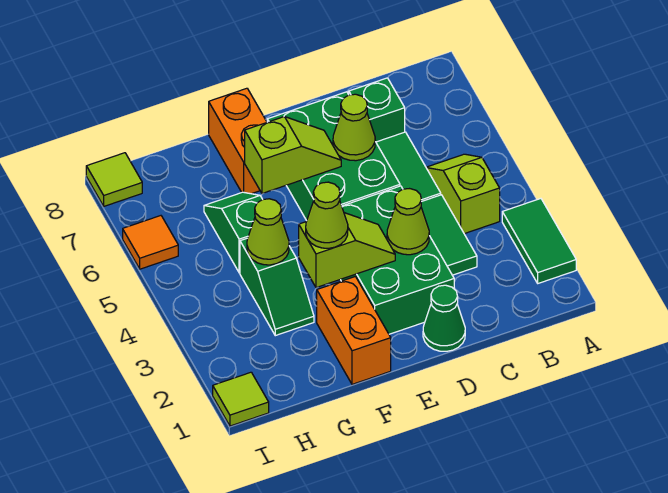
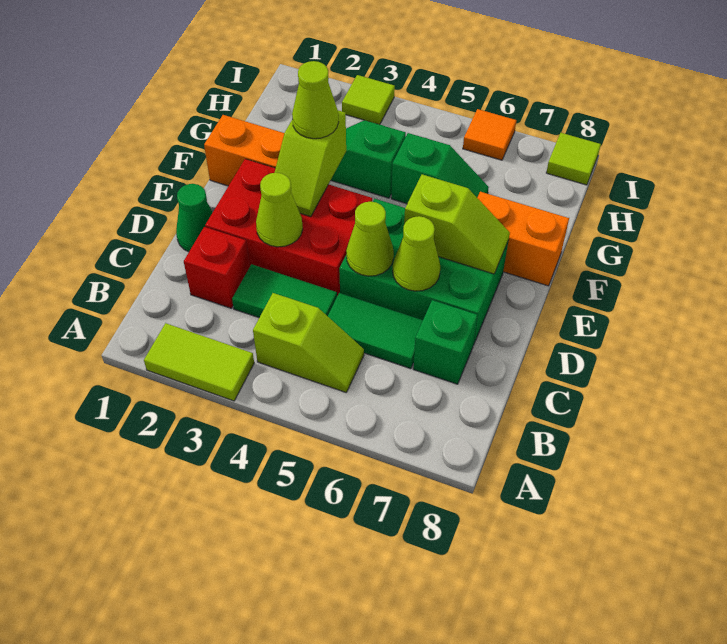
green 1x2 tile [502,199,576,283] -> lime 1x2 tile [144,323,254,401]
none -> red 1x1 brick [184,227,250,308]
green 2x3 brick [341,186,454,334] -> red 2x3 brick [205,159,372,296]
lime 1x2 slope [245,117,341,193] -> lime 1x2 slope turned to [404,174,510,274]
lime 1x1 cone [247,199,289,265] -> lime 1x1 cone moved to [346,202,394,276]
lime 1x1 tile [213,372,269,426] -> lime 1x1 tile moved to [342,75,395,125]

